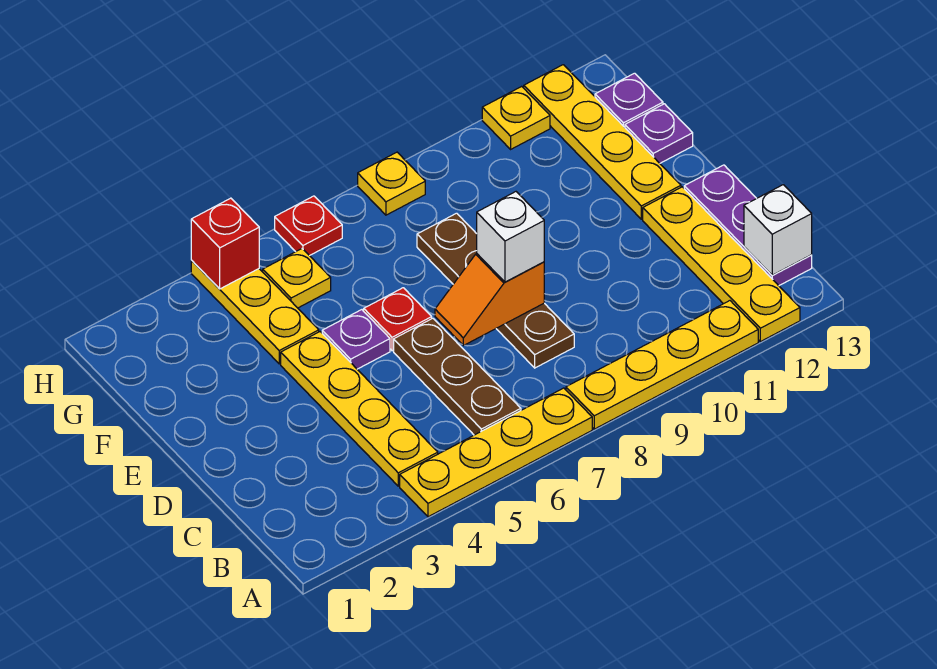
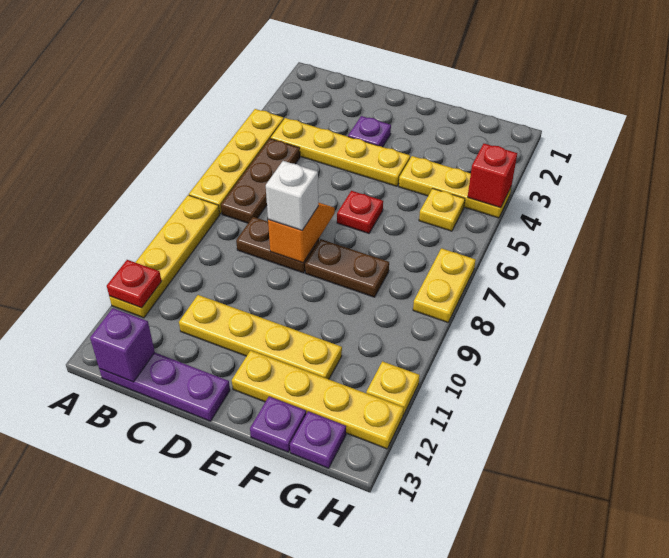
yellow 1x4 plate [643,187,800,342] -> yellow 1x4 plate moved to [179,295,342,379]
brown 1x3 plate [394,318,521,435] -> brown 1x3 plate turned to [221,139,300,223]
white 1x1 brick [744,185,812,275] -> purple 1x1 brick [90,308,155,382]
purple 1x1 plate [322,310,390,369] -> purple 1x1 plate moved to [348,116,391,147]
red 1x1 plate [275,196,342,256] -> red 1x1 plate moved to [107,260,162,308]
yellow 1x1 plate [358,152,425,215] -> yellow 1x2 plate [413,248,476,322]

